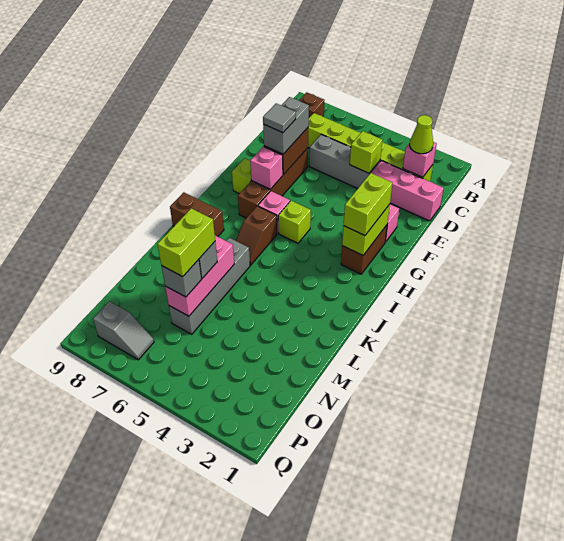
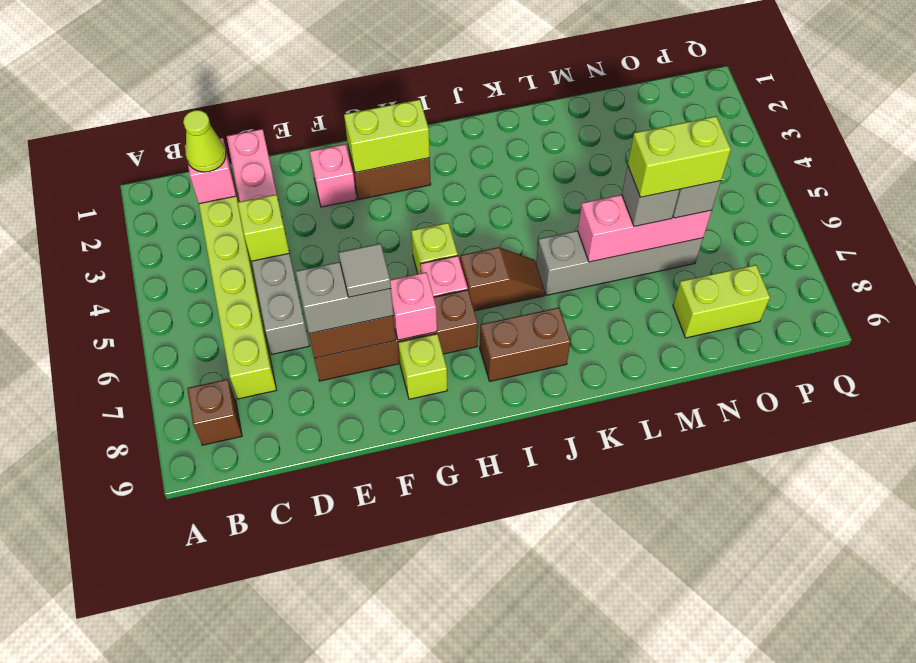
lime 1x2 brick [344,173,392,236] -> lime 1x2 brick moved to [673,265,770,338]
brown 1x2 brick [170,192,224,237] -> brown 1x2 brick turned to [480,308,571,381]
grey 1x2 slope [93,301,154,360] -> none

